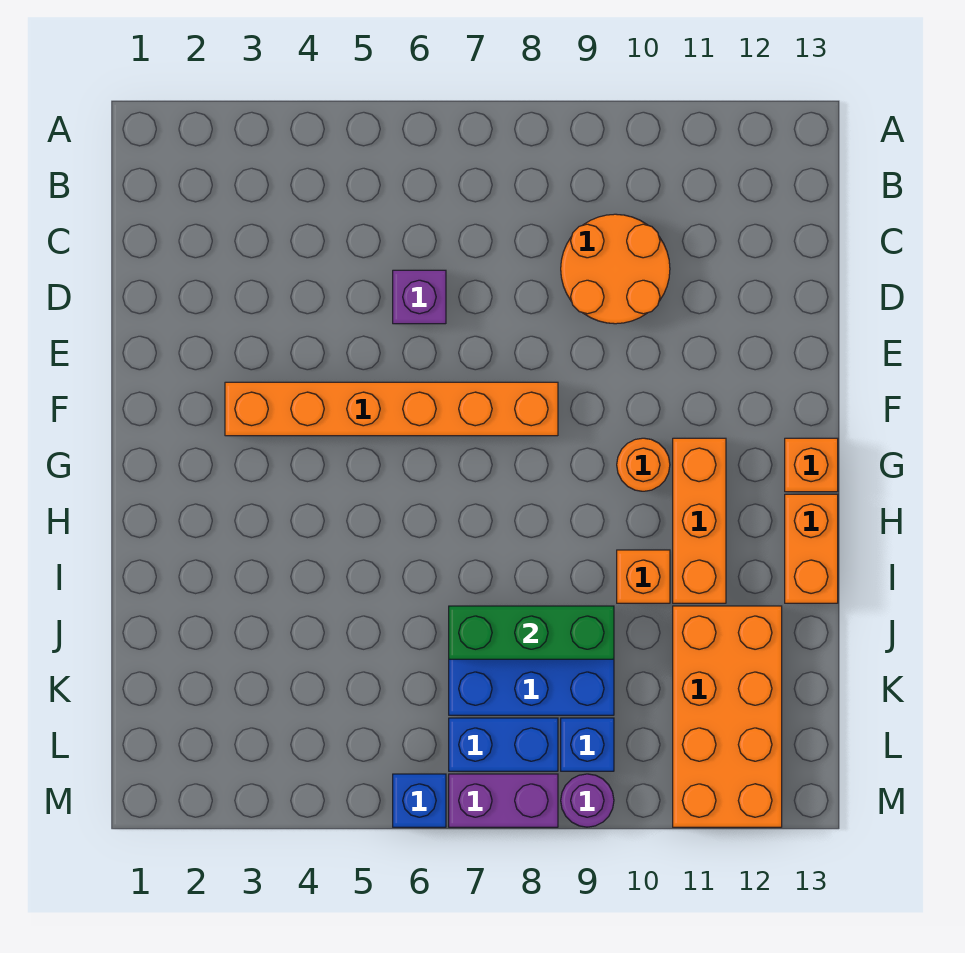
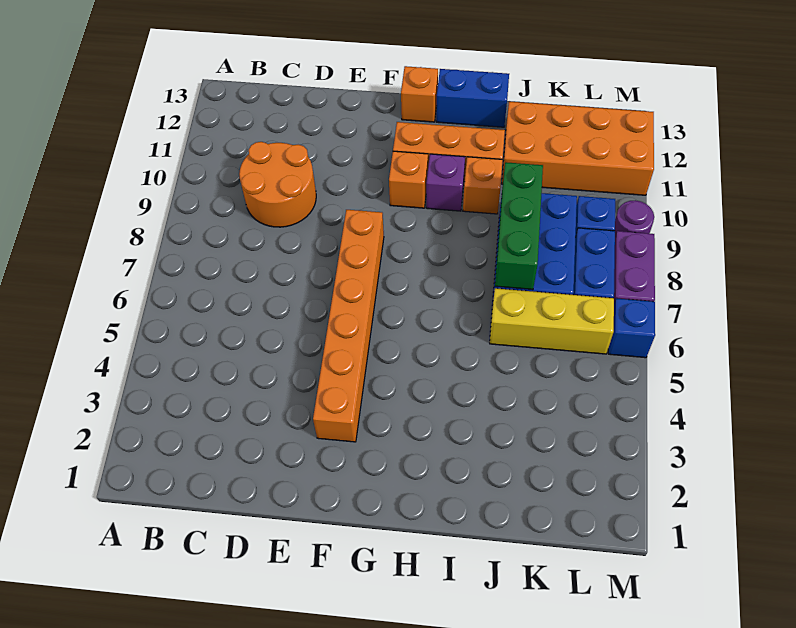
purple 1x1 brick [393,270,446,324] -> purple 1x1 brick moved to [426,154,465,211]
orange 1x1 round brick [617,438,670,491] -> orange 1x1 brick [389,151,428,208]
orange 1x2 brick [785,494,838,603] -> blue 1x2 brick [436,69,509,127]
none -> yellow 1x3 brick [490,288,614,354]

